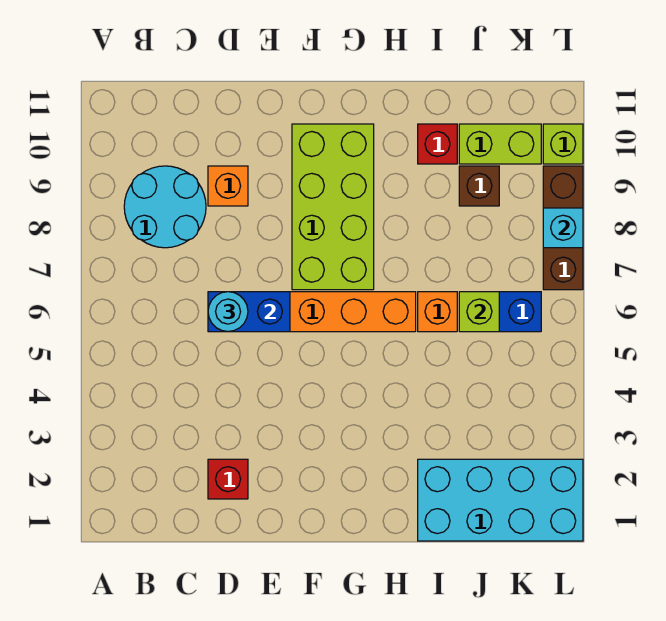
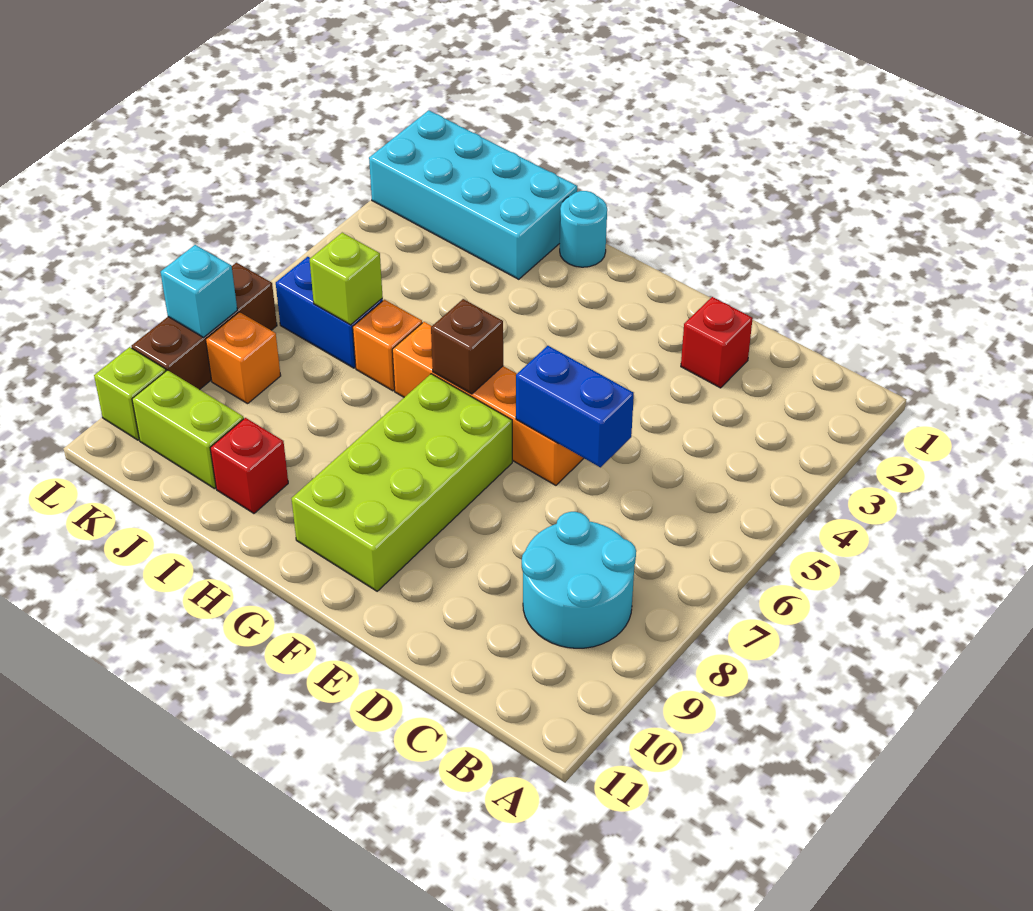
cyan 1x1 round brick [208,292,248,332] -> cyan 1x1 round brick moved to [560,191,607,267]
orange 1x1 brick [208,166,248,206] -> orange 1x1 brick moved to [206,312,281,404]
brown 1x1 brick [459,166,499,206] -> brown 1x1 brick moved to [431,299,503,394]

